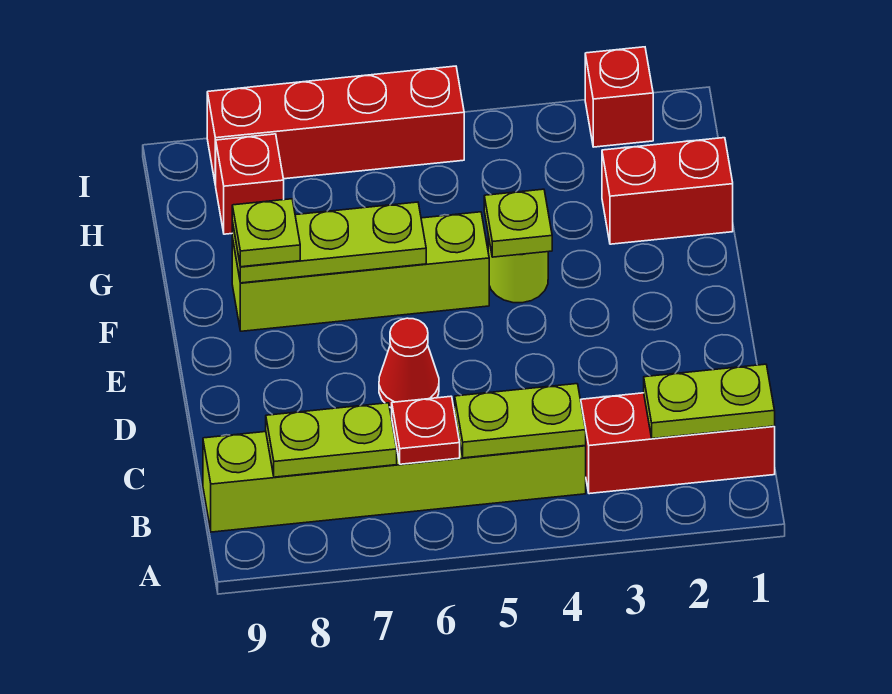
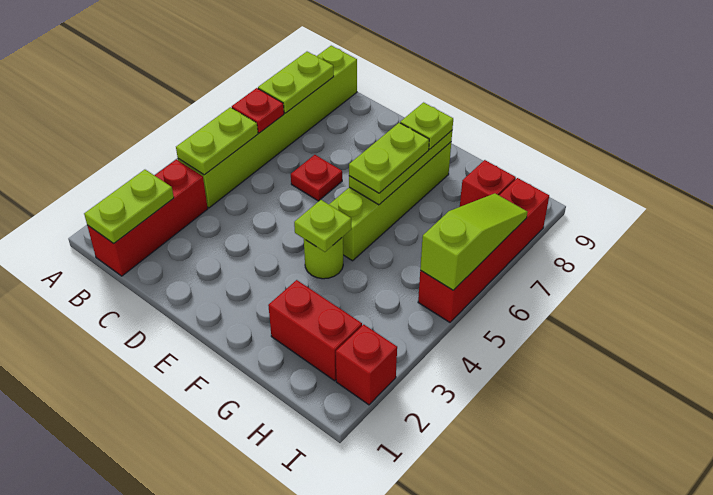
red 1x1 cone [379,318,439,408] -> red 1x1 plate [291,155,342,201]
none -> lime 1x2 plate [349,123,429,193]
red 1x2 brick [602,138,733,244] -> red 1x2 brick turned to [268,280,362,381]
none -> lime 1x3 slope [420,194,527,290]

